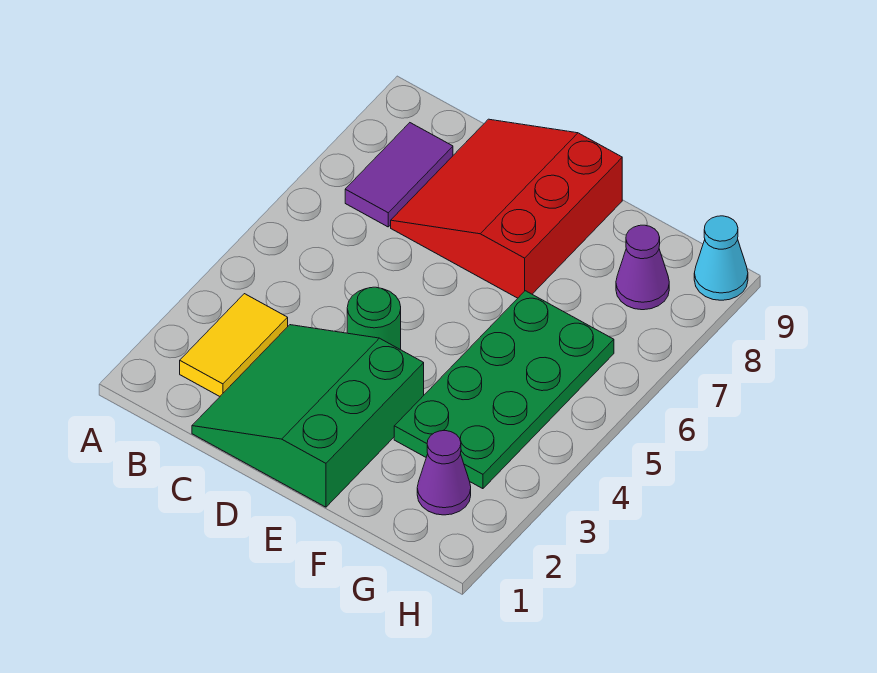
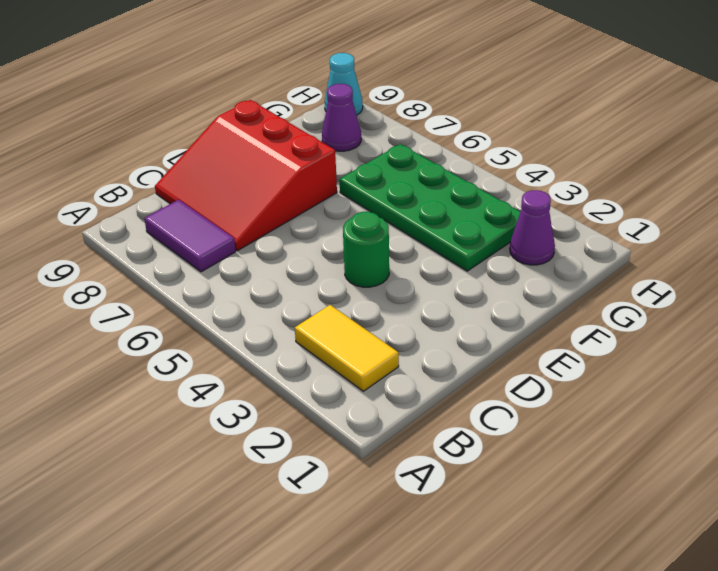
green 3x3 slope [192,325,424,507] -> none

